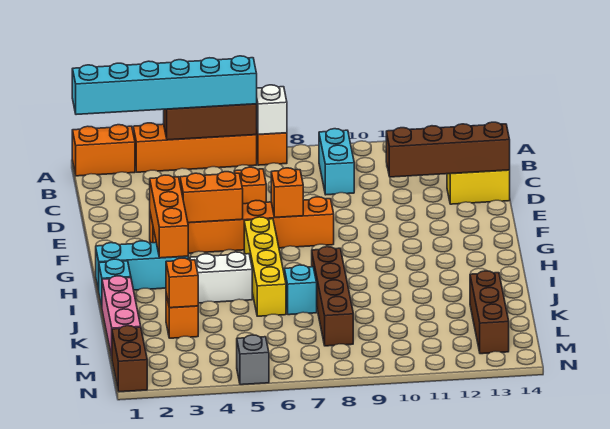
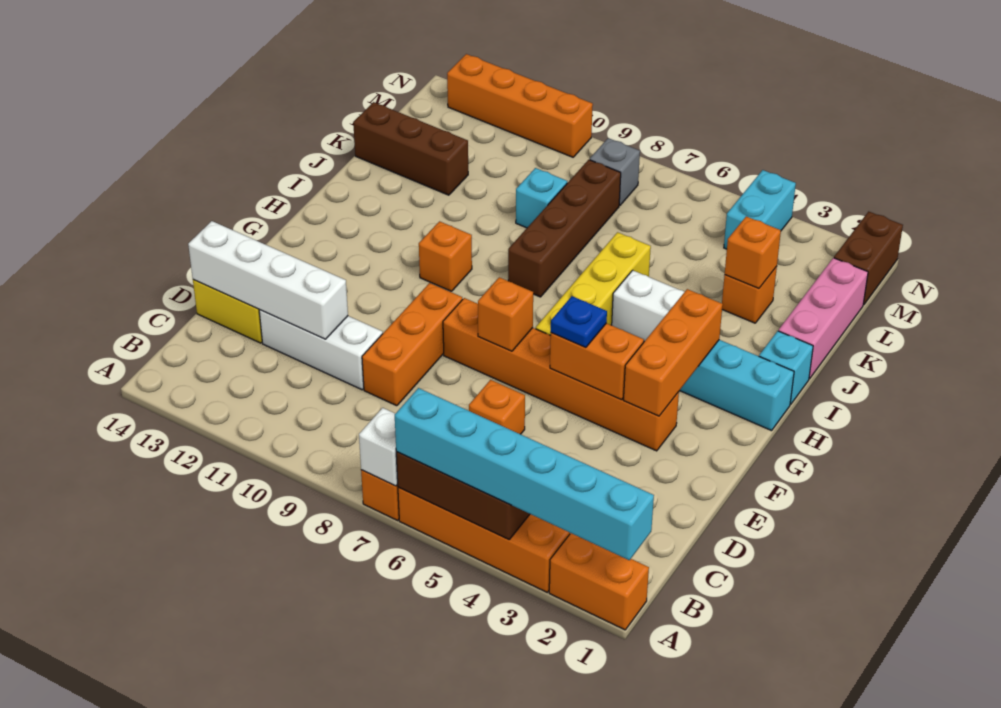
cyan 1x2 brick [319,129,354,195] -> cyan 1x2 brick moved to [724,170,796,249]
none -> orange 1x3 brick [362,283,463,406]
none -> white 1x3 brick [259,310,383,390]
brown 1x4 brick [386,122,510,177] -> white 1x4 brick [188,221,348,339]
none -> blue 1x1 plate [551,296,607,348]
none -> orange 1x1 brick [419,221,472,291]
cyan 1x1 brick [284,265,317,315] -> cyan 1x1 brick moved to [516,168,567,228]
brown 1x3 brick [470,271,509,354] -> brown 1x3 brick turned to [353,102,468,195]
grey 1x1 brick [237,335,269,385] -> grey 1x1 brick moved to [590,138,640,206]
none -> orange 1x4 brick [447,54,593,157]

